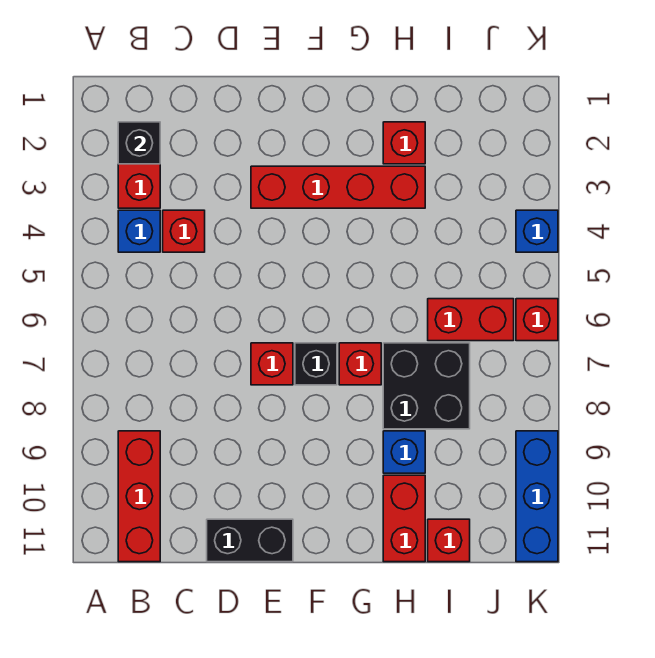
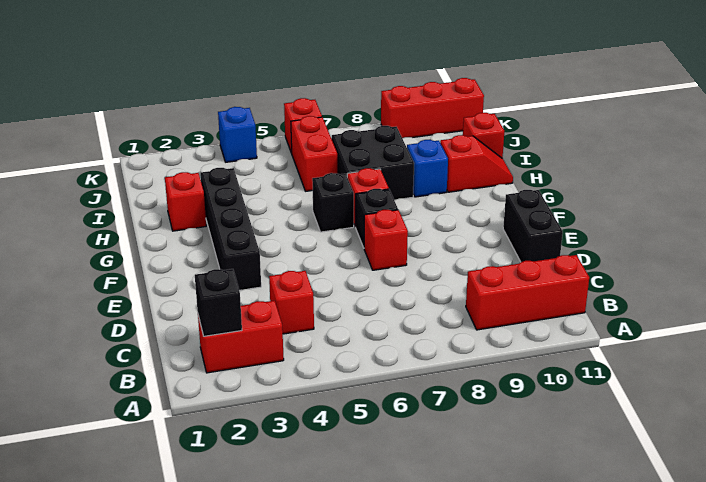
blue 1x1 brick [118,210,160,252] -> none
red 1x4 brick [251,166,425,208] -> black 1x4 brick [200,168,261,290]
none -> black 1x1 brick [312,173,354,232]
red 1x2 brick [383,475,425,562] -> red 1x2 slope [440,135,513,192]
blue 1x3 brick [516,431,558,562] -> red 1x3 brick [381,78,484,138]

